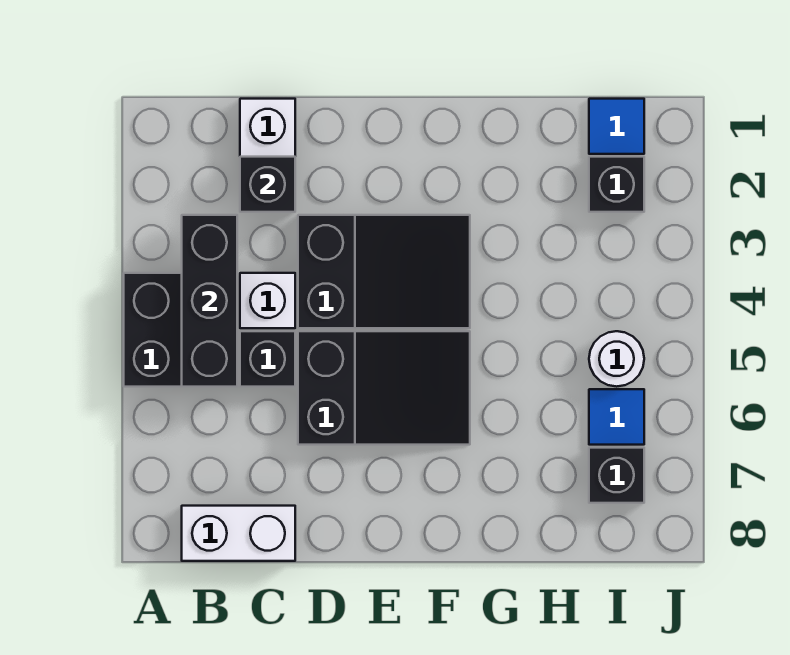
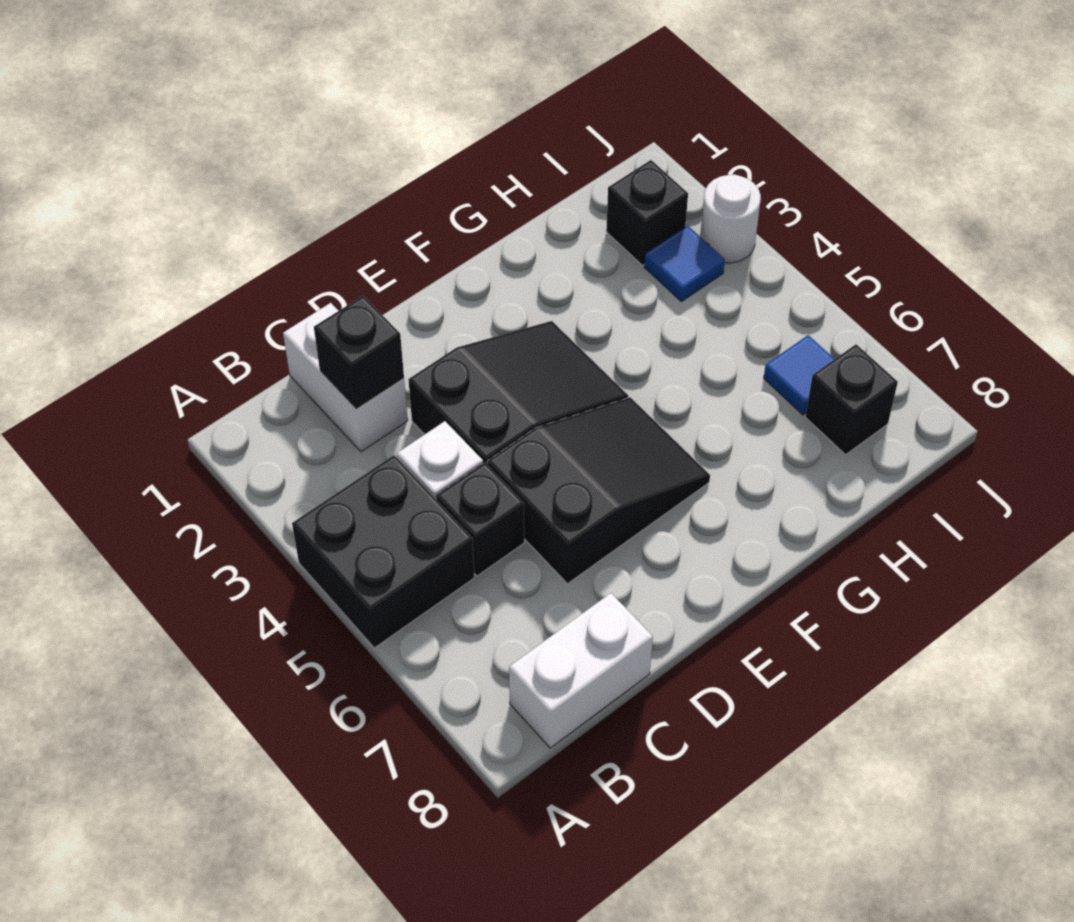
black 1x3 brick [182,215,237,387] -> none
blue 1x1 tile [589,99,644,154] -> blue 1x1 tile moved to [644,226,725,301]
white 1x1 round brick [589,331,644,387] -> white 1x1 round brick moved to [700,175,761,263]

